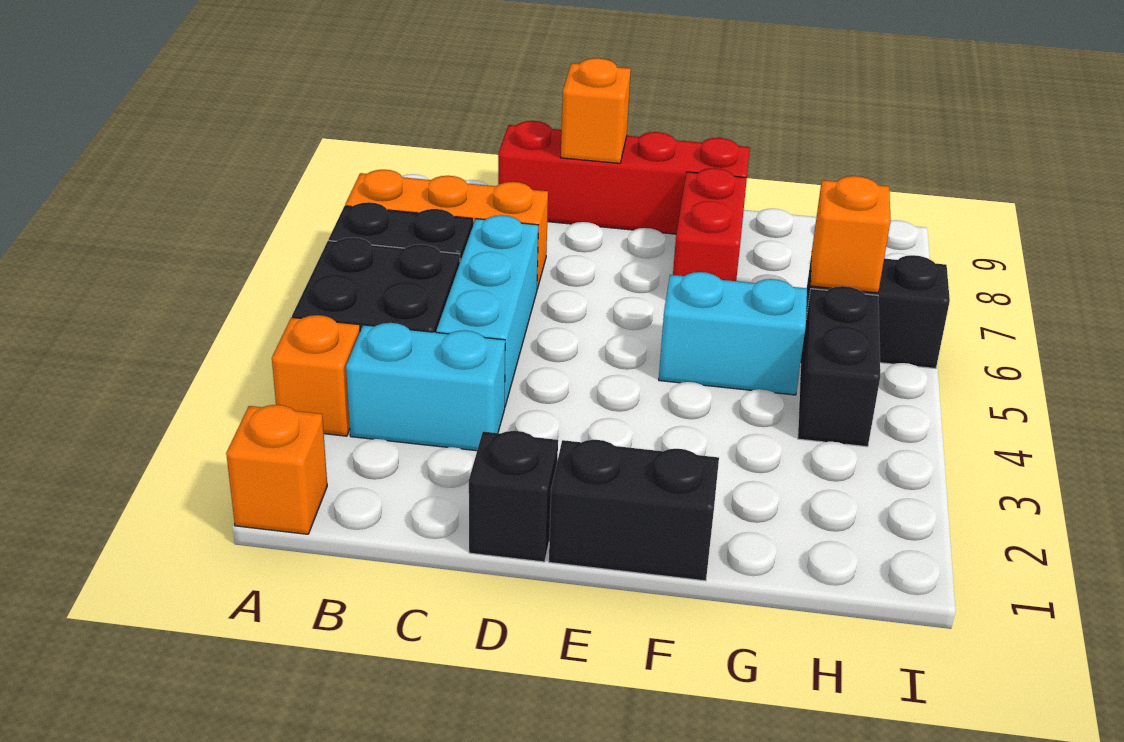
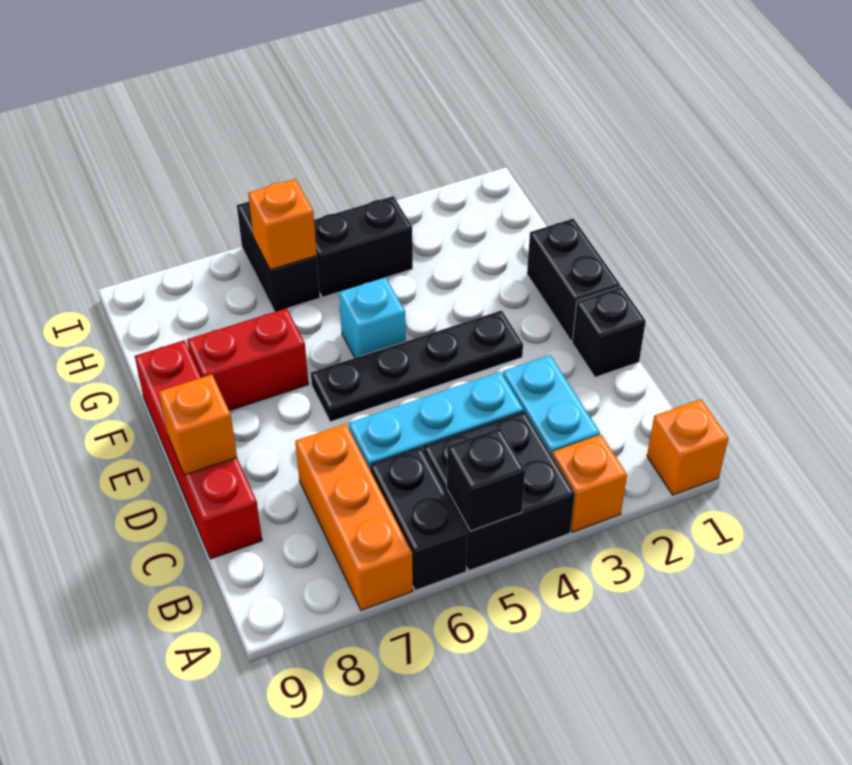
none -> black 1x1 brick [447,428,525,531]
none -> black 1x4 plate [311,310,523,422]
cyan 1x2 brick [659,272,807,395] -> cyan 1x1 brick [339,277,406,358]

